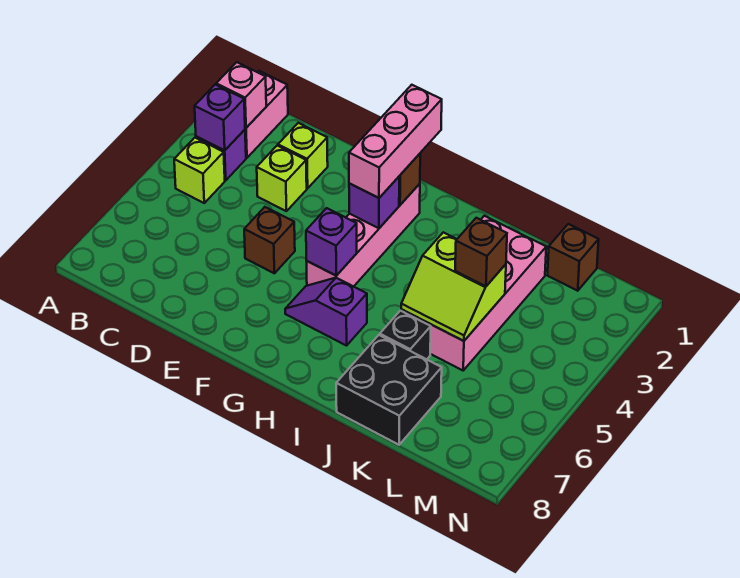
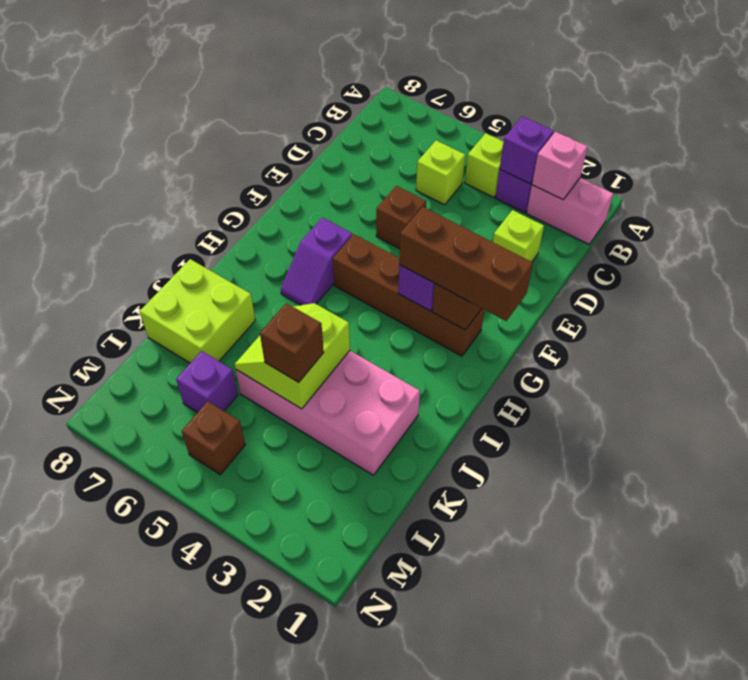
lime 1x1 brick [257,146,307,211] -> lime 1x1 brick moved to [416,140,465,205]
pink 1x3 brick [349,85,442,198] -> brown 1x3 brick [399,207,533,321]
pink 1x4 brick [306,184,420,287] -> brown 1x4 brick [333,234,484,356]
purple 1x1 brick [306,208,357,276] -> purple 1x1 brick moved to [176,351,238,413]
purple 1x2 slope [285,278,367,346] -> purple 1x2 slope turned to [281,218,352,305]
black 1x1 brick [380,311,431,359] -> none
black 2x2 brick [336,335,442,445] -> lime 2x2 brick [140,259,255,363]
brown 1x1 brick [547,224,599,291] -> brown 1x1 brick moved to [182,401,245,475]

